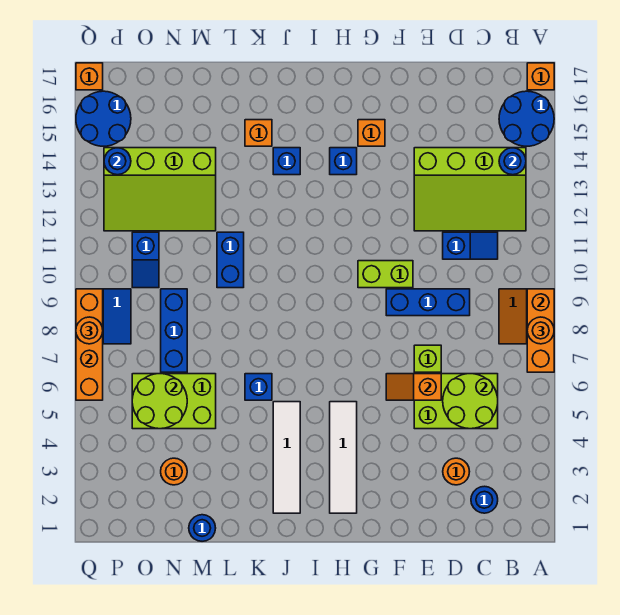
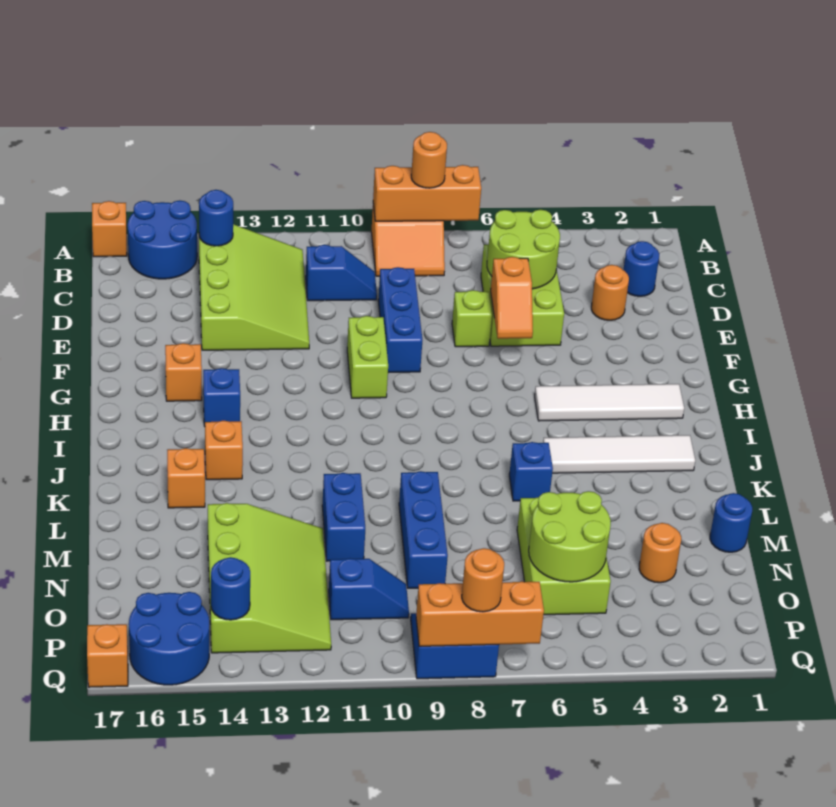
blue 1x2 slope [443,232,498,259] -> blue 1x2 slope turned to [306,245,377,301]
blue 1x1 brick [273,148,300,175] -> orange 1x1 brick [205,421,243,480]
blue 1x2 brick [217,232,244,288] -> blue 1x2 brick turned to [322,473,365,561]
blue 1x3 brick [161,289,187,372] -> blue 1x3 brick turned to [399,471,448,588]
orange 1x4 brick [76,289,103,400] -> orange 1x3 brick [416,581,544,646]

